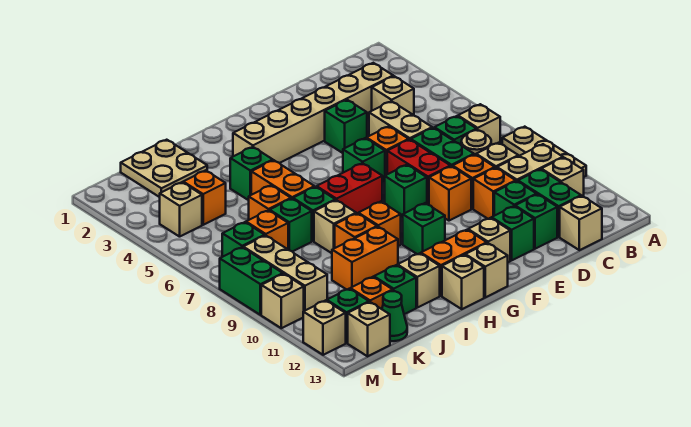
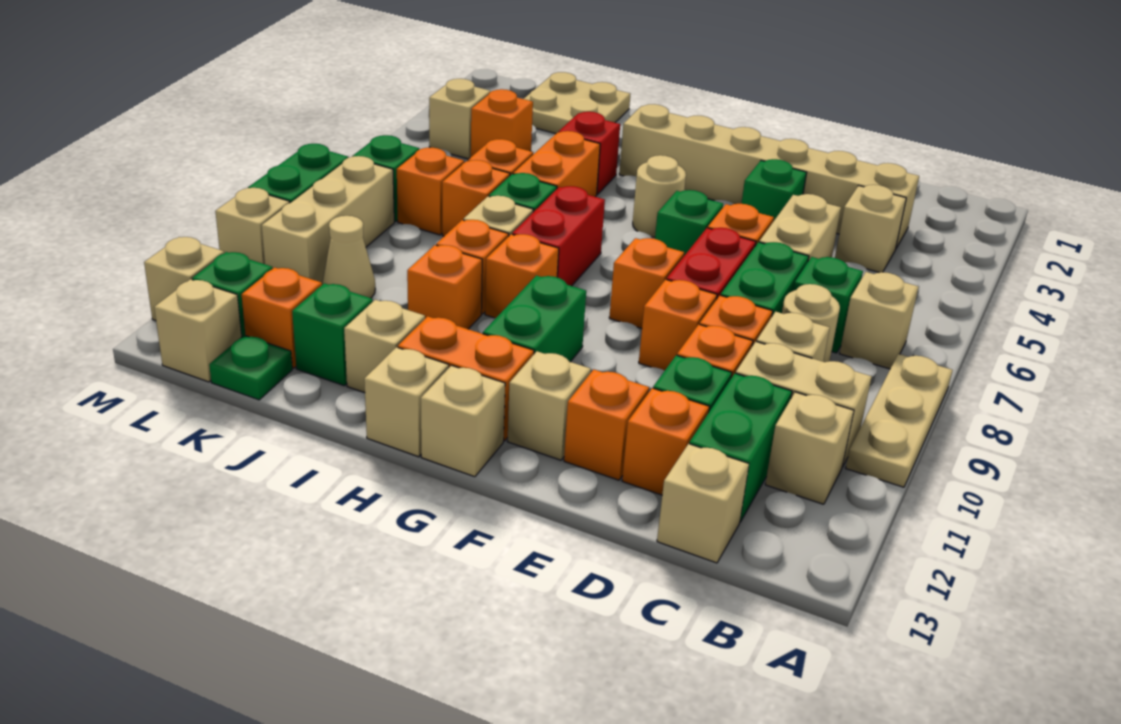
green 1x1 brick [515,194,557,249] -> orange 1x1 brick [622,388,709,495]
green 1x1 brick [492,206,534,261] -> orange 1x1 brick [564,370,649,480]
green 1x1 brick [385,165,427,218] -> orange 1x1 brick [609,238,684,328]
none -> tan 1x1 round brick [633,155,686,237]
red 1x2 brick [317,163,382,213] -> red 1x2 brick turned to [512,186,605,286]
green 1x1 brick [403,203,445,254] -> green 1x2 brick [483,275,586,362]
green 1x1 brick [230,147,273,200] -> red 1x1 brick [558,112,620,195]
orange 1x2 brick [332,227,398,290] -> orange 1x1 brick [407,245,482,329]
green 1x1 brick [270,199,312,252] -> orange 1x1 brick [442,160,510,236]
none -> tan 1x1 cone [322,216,375,298]
green 1x1 cone [382,291,407,341] -> green 1x1 plate [209,335,292,400]

